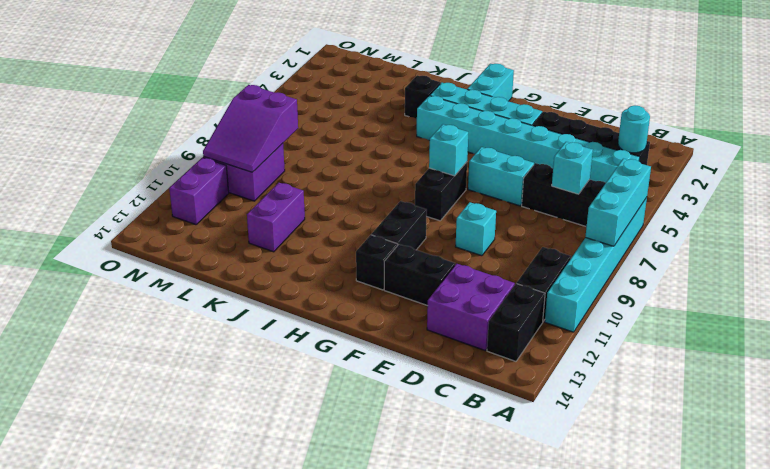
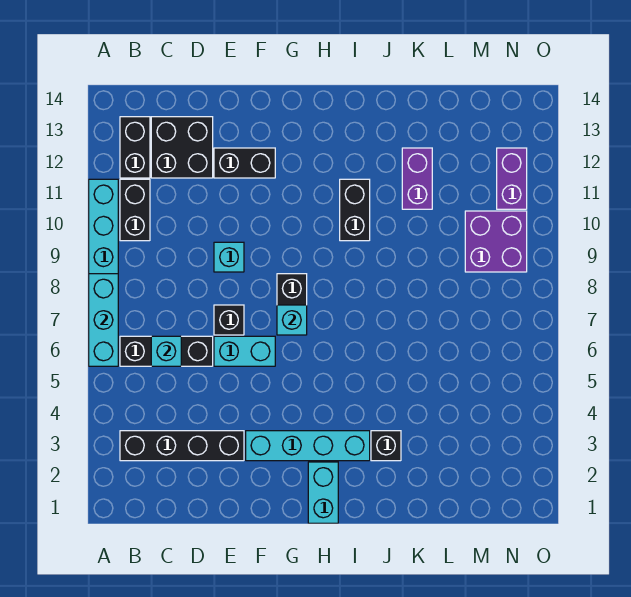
cyan 1x1 round brick [618,106,650,153] -> none
cyan 1x8 brick [417,96,640,183] -> none
purple 2x2 brick [427,264,515,350] -> black 2x2 brick [151,117,213,178]
black 1x2 brick [371,201,427,250] -> black 1x2 brick moved to [340,179,370,241]
black 1x1 brick [356,235,398,290] -> black 1x1 brick moved to [214,305,244,335]
purple 2x3 slope [203,85,298,172] -> none

